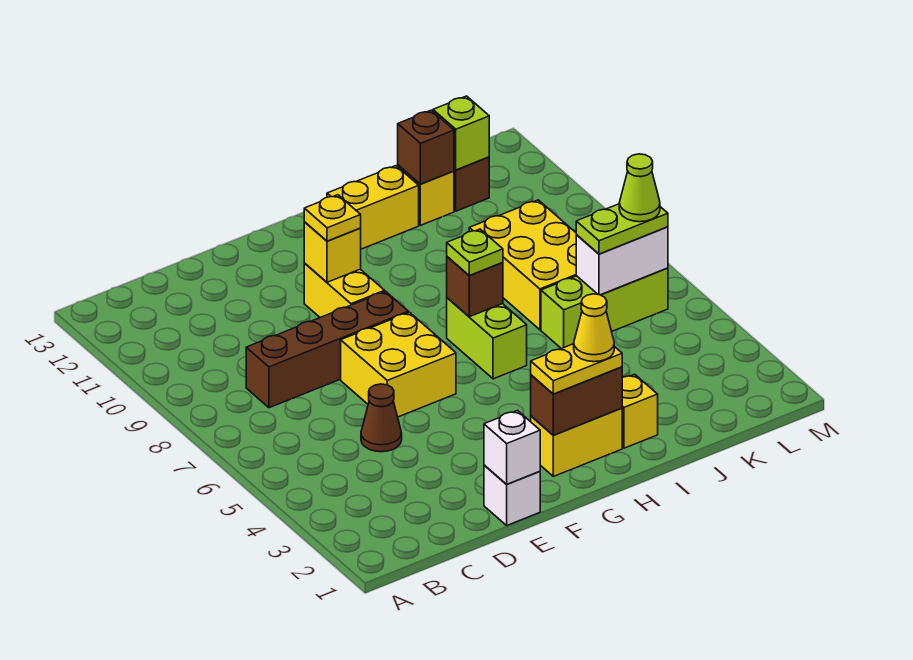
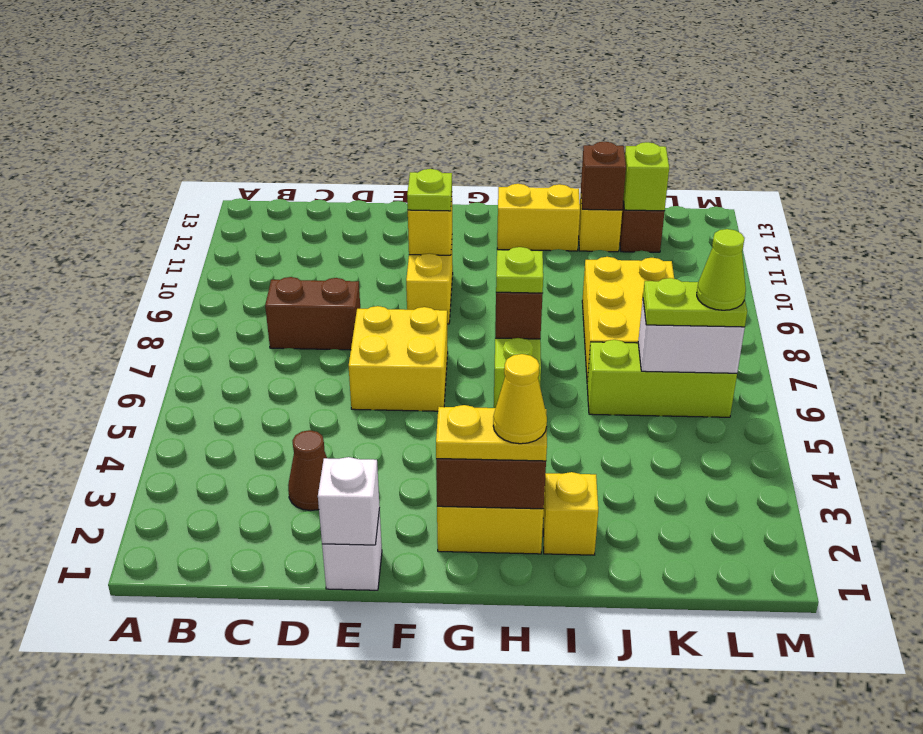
brown 1x4 brick [246,292,408,408] -> brown 1x2 brick [265,277,360,350]
brown 1x1 cone [361,384,402,452] -> brown 1x1 cone moved to [288,430,327,511]
yellow 1x1 plate [304,195,361,241] -> lime 1x1 plate [407,169,452,211]

